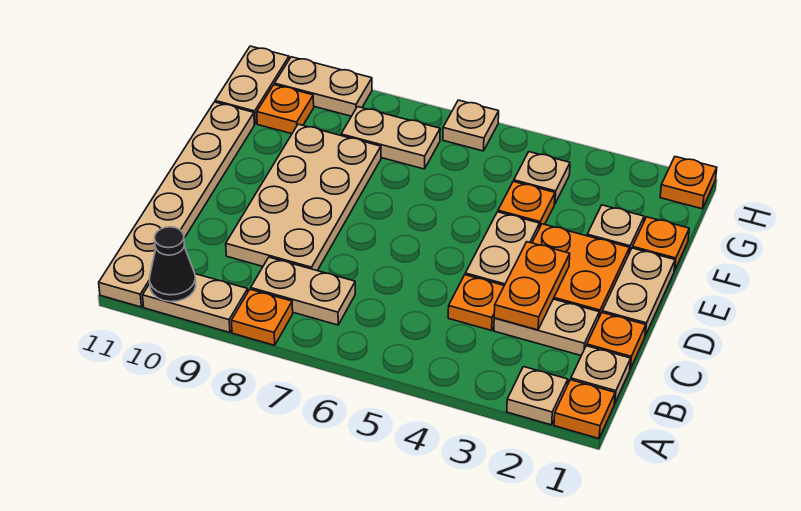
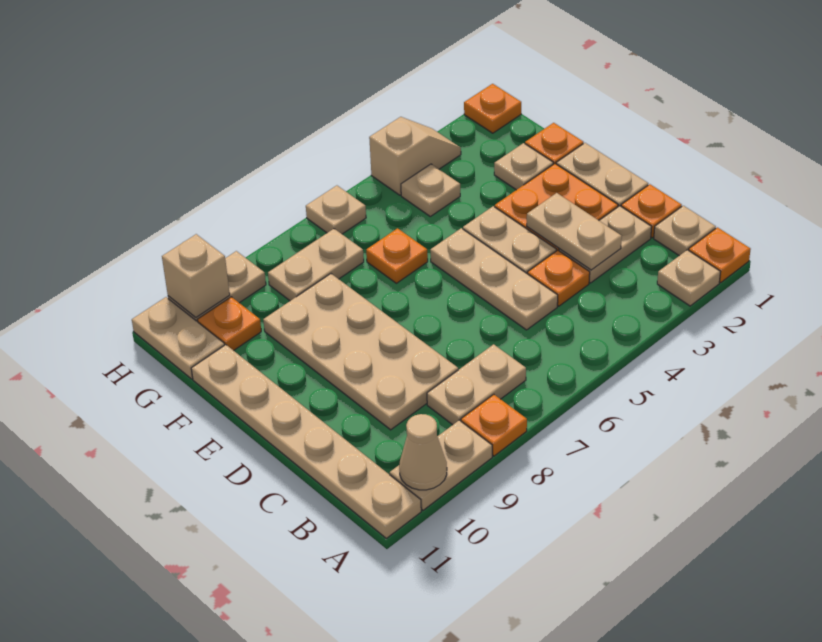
black 1x1 cone [150,227,196,302] -> tan 1x1 cone [399,414,447,490]
orange 1x2 plate [494,242,570,330] -> tan 1x2 plate [527,193,622,270]
none -> tan 1x3 plate [430,228,558,330]
orange 1x1 plate [498,181,555,228] -> orange 1x1 plate moved to [366,228,428,283]
none -> tan 1x2 slope [369,117,461,195]
none -> tan 1x1 brick [162,234,230,317]

